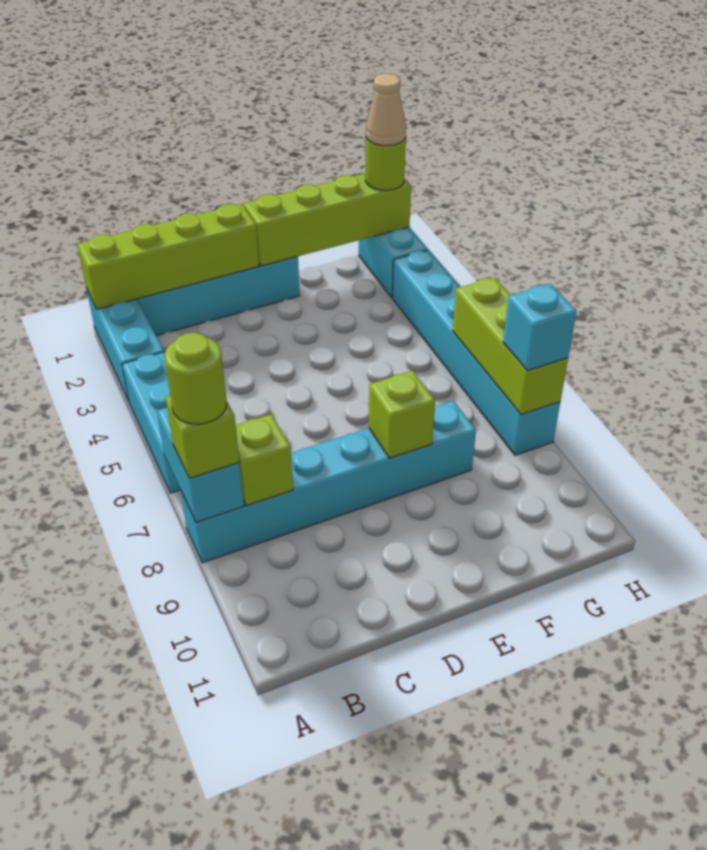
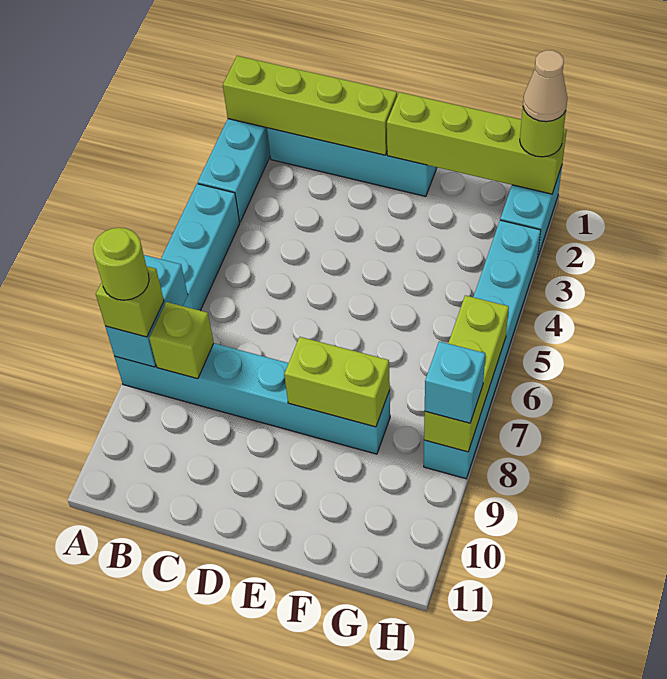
lime 1x1 brick [369,371,435,458] -> lime 1x2 brick [284,337,390,427]

